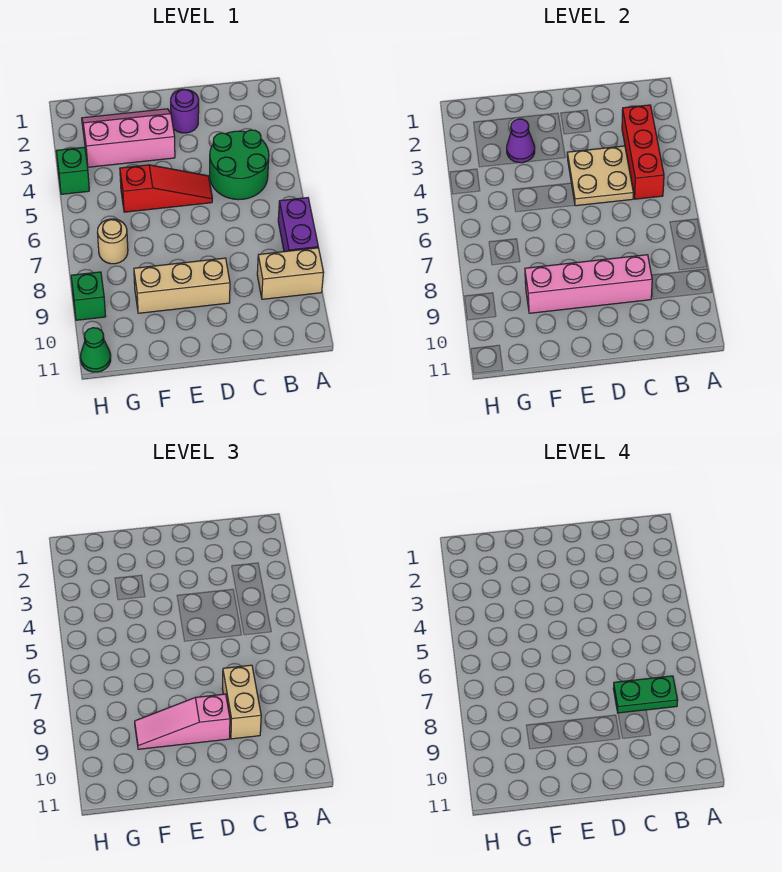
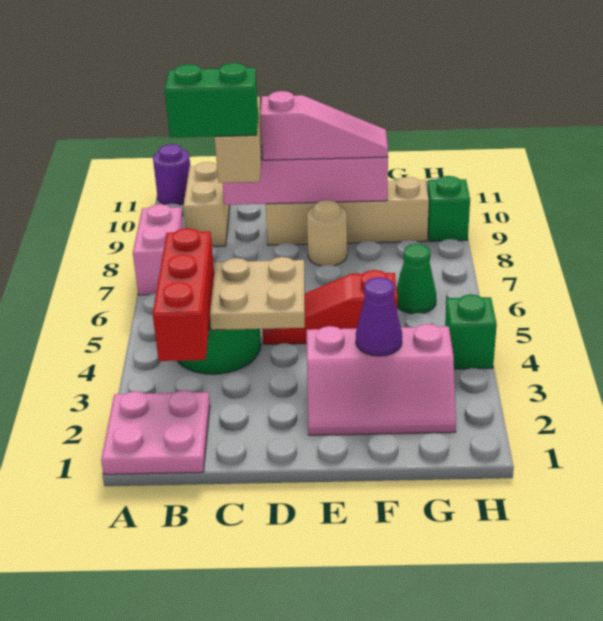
none -> pink 2x2 plate [101,390,210,474]
purple 1x2 brick [278,198,318,252] -> pink 1x2 brick [133,204,183,295]
tan 1x2 brick [257,248,324,299] -> tan 1x2 brick turned to [183,162,230,247]
green 1x2 plate [613,676,678,713] -> green 1x2 brick [165,63,258,138]
purple 1x1 round brick [171,89,199,133] -> purple 1x1 round brick moved to [153,144,190,205]
tan 1x3 brick [134,258,230,313] -> tan 1x4 brick [266,177,429,245]
tan 1x1 round brick [97,219,128,264] -> tan 1x1 round brick moved to [307,200,347,266]
green 1x1 cone [80,328,111,372] -> green 1x1 cone moved to [397,244,436,314]

